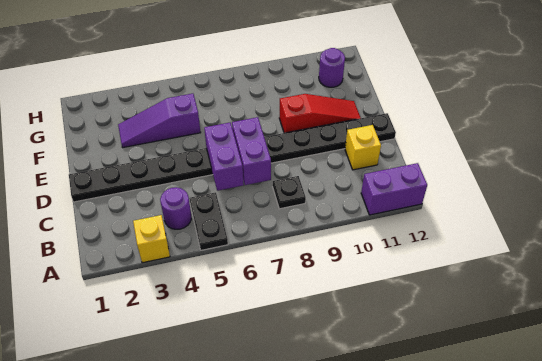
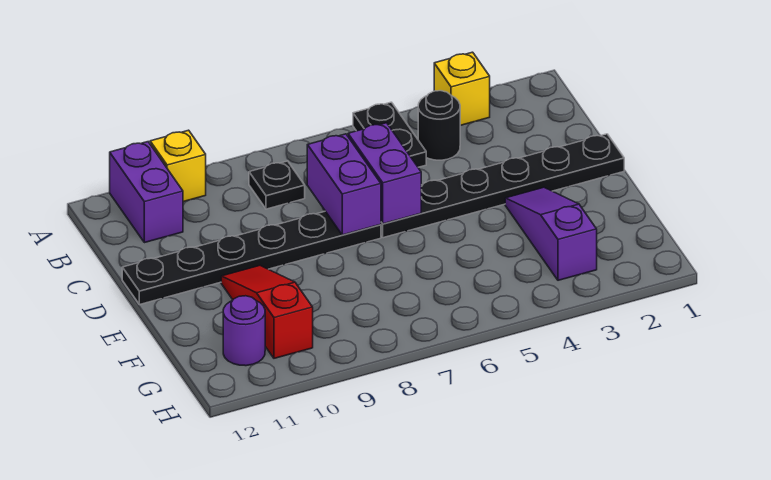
purple 1x2 brick [361,163,427,215] -> purple 1x2 brick turned to [110,142,183,243]
purple 1x1 round brick [160,187,191,229] -> black 1x1 round brick [418,91,460,160]
yellow 1x1 brick [345,125,381,170] -> yellow 1x1 brick moved to [150,130,206,202]
red 1x3 slope [279,94,361,133] -> red 1x3 slope turned to [221,266,313,358]
purple 1x3 slope [118,94,201,147] -> purple 1x3 slope turned to [505,187,597,280]

